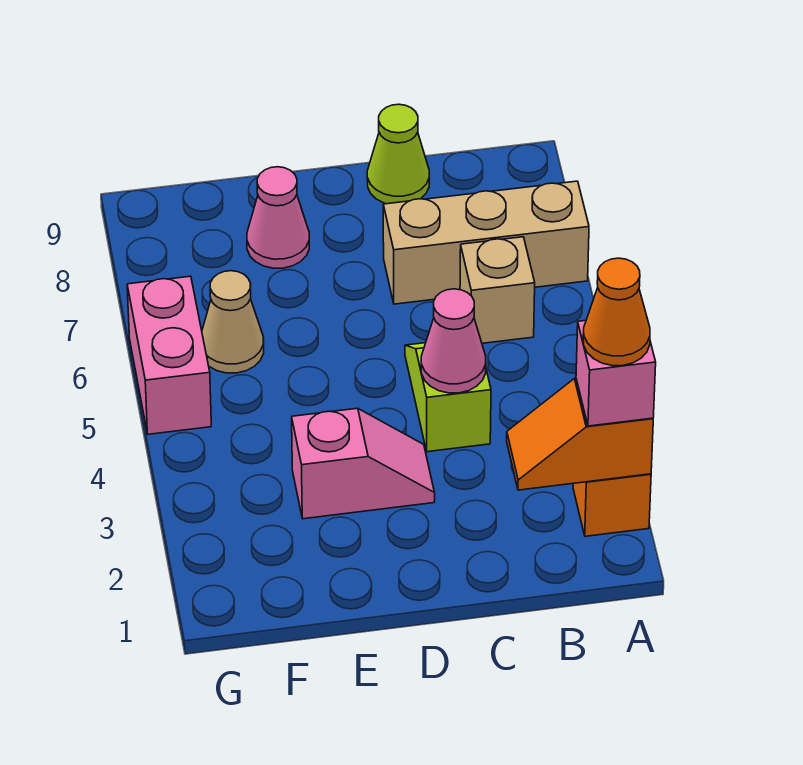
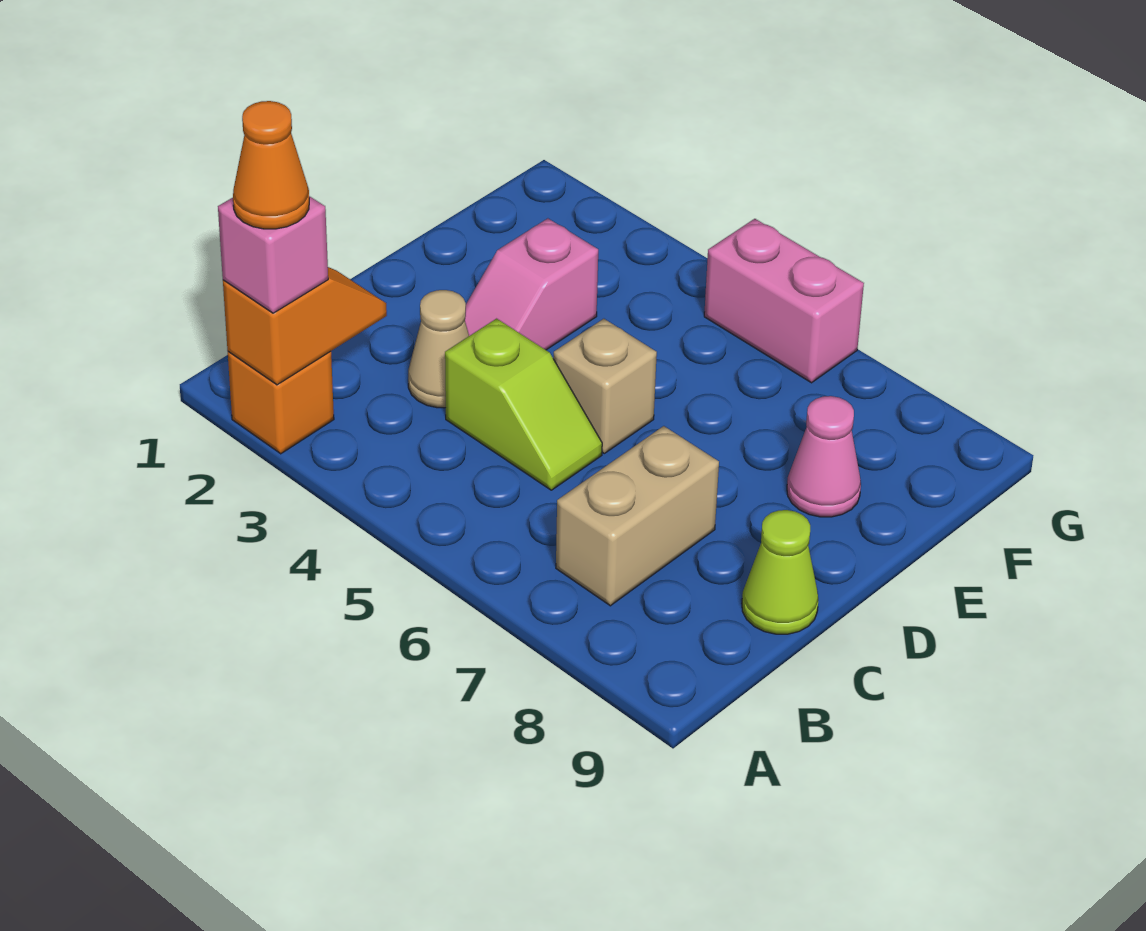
tan 1x3 brick [383,181,589,304] -> tan 1x2 brick [556,426,719,606]
tan 1x1 brick [460,237,535,343] -> tan 1x1 brick moved to [553,319,657,453]
pink 1x1 cone [421,289,486,393] -> none
tan 1x1 cone [202,271,264,373] -> tan 1x1 cone moved to [408,290,469,408]

